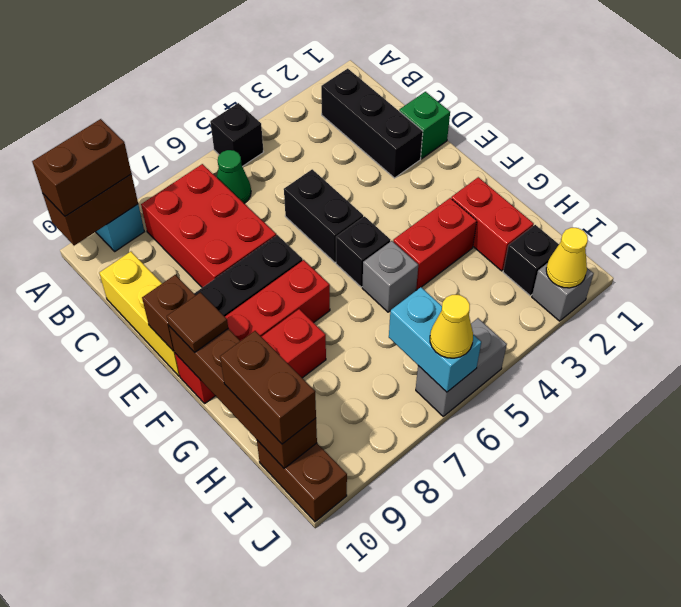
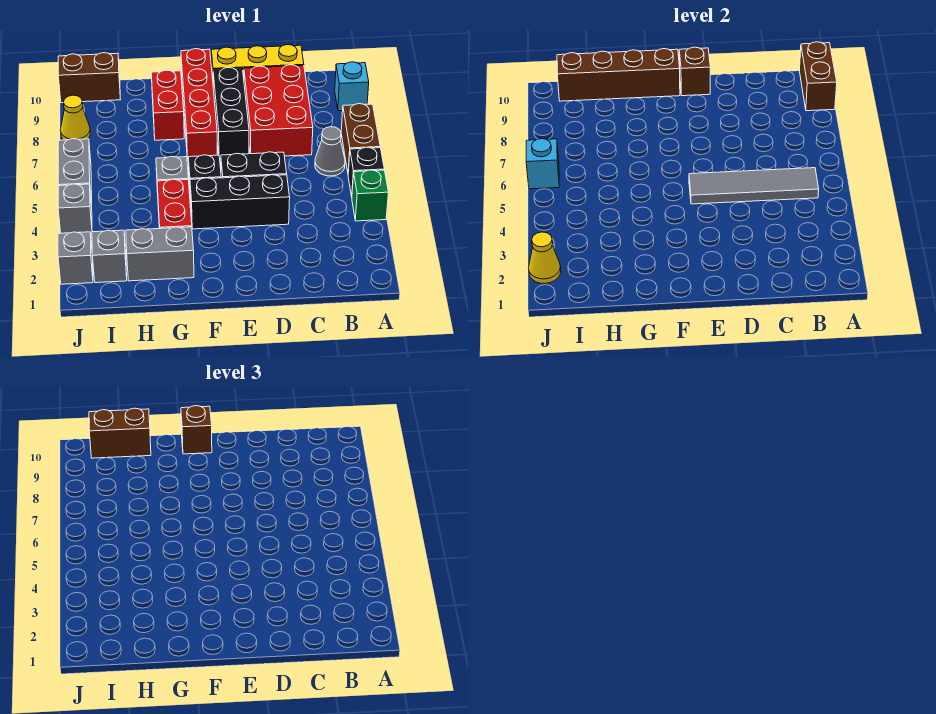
brown 1x2 brick [32,119,131,216] -> brown 1x2 brick moved to [341,104,380,172]
black 1x3 brick [321,69,423,178] -> black 1x3 brick moved to [190,175,290,229]
none -> grey 1x4 tile [689,168,819,204]
green 1x1 cone [217,150,251,203] -> grey 1x1 cone [315,127,345,176]
red 2x3 brick [141,164,276,288] -> red 2x3 brick turned to [244,65,313,156]
green 1x1 brick [399,92,450,159] -> green 1x1 brick moved to [352,170,389,221]
brown 1x1 tile [167,292,228,352] -> brown 1x1 brick [181,406,212,454]
red 1x2 brick [451,177,534,271] -> grey 1x2 brick [126,227,194,281]
black 1x1 brick [503,225,559,296] -> grey 1x1 brick [92,230,127,283]
cyan 1x2 brick [389,287,481,392] -> cyan 1x1 brick [526,139,559,189]
none -> grey 1x1 brick [58,184,92,234]
yellow 1x1 cone [430,295,473,358] -> yellow 1x1 cone moved to [60,95,90,140]

